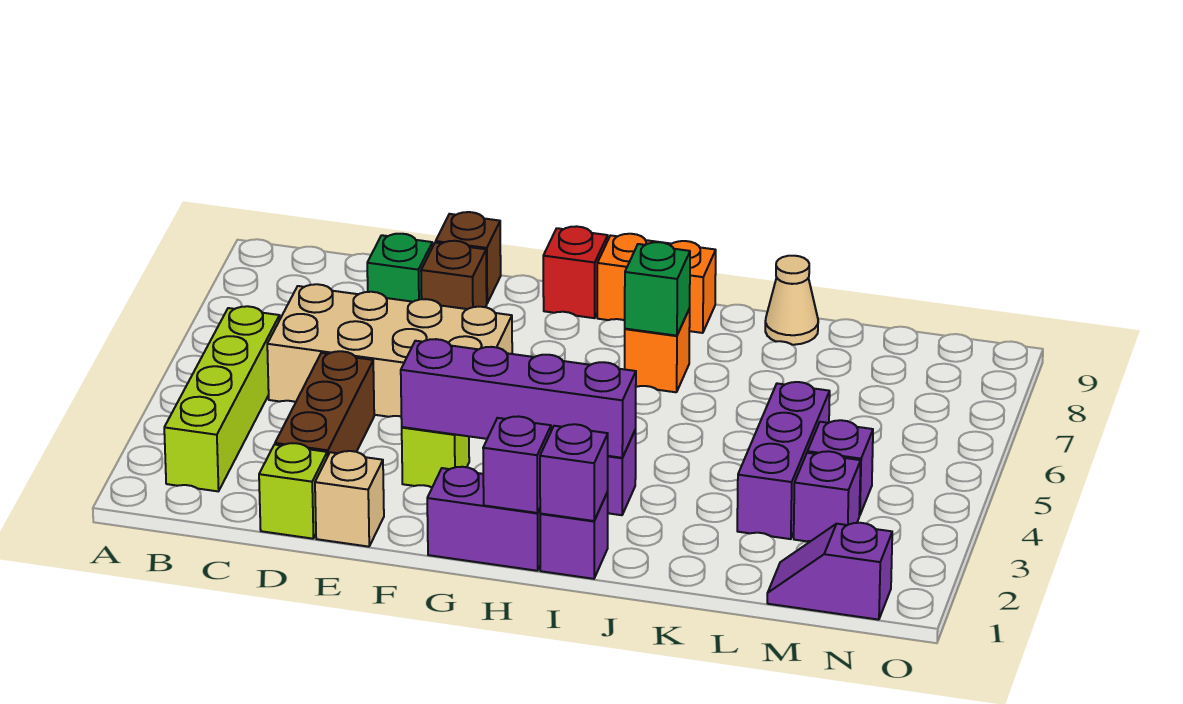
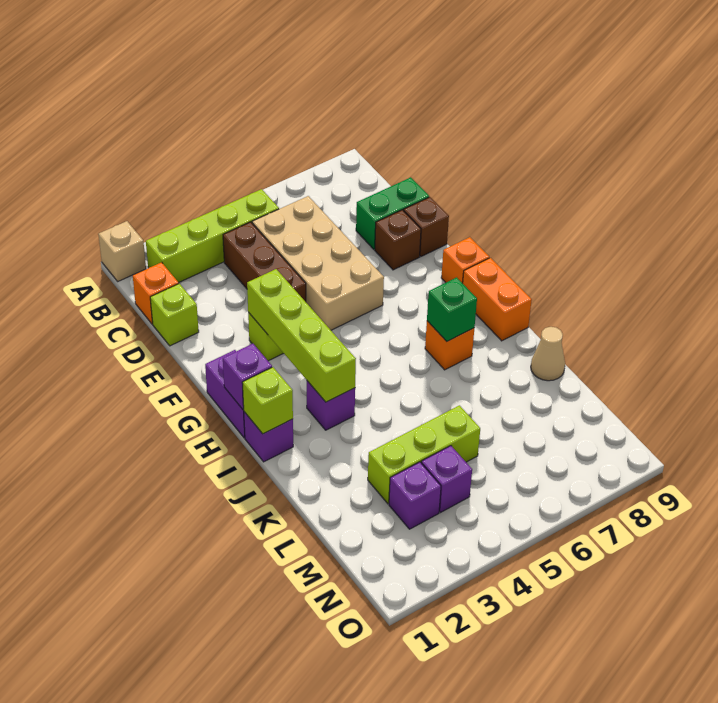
none -> orange 1x1 brick [133,262,179,324]
brown 1x3 brick [275,351,374,457] -> brown 1x3 brick turned to [223,222,306,302]
green 1x1 brick [367,234,432,302] -> green 1x2 brick [356,177,429,249]
tan 1x1 brick [315,451,384,547] -> tan 1x1 brick moved to [98,221,146,281]
purple 1x4 brick [401,339,636,458] -> lime 1x4 brick [247,269,356,402]
red 1x1 brick [543,226,608,318] -> orange 1x1 brick [441,237,489,283]
purple 1x1 brick [540,424,608,521] -> lime 1x1 brick [242,367,293,434]
purple 1x3 brick [737,382,830,539] -> lime 1x3 brick [368,405,480,504]
purple 1x2 slope [767,523,892,620] -> none

